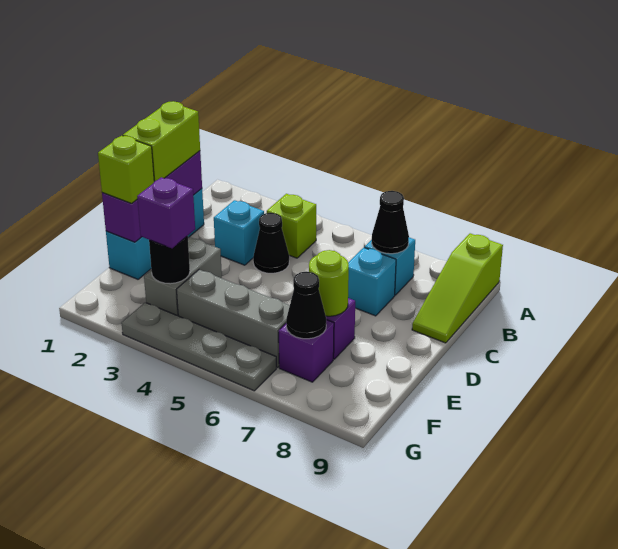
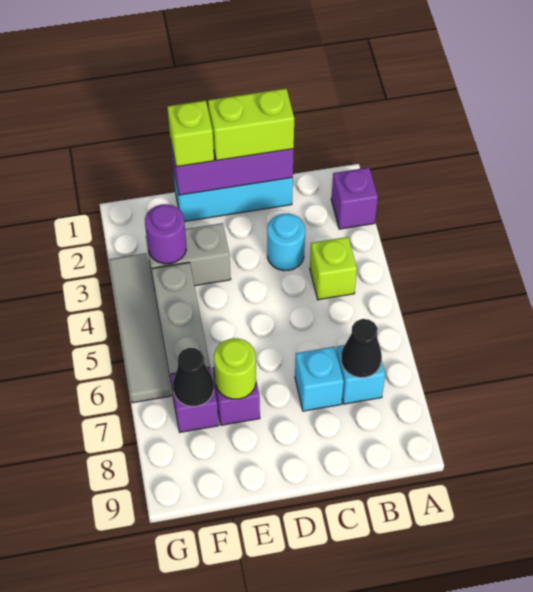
lime 1x3 slope [412,233,503,343] -> none
cyan 1x1 brick [214,200,264,265] -> cyan 1x1 round brick [267,213,305,271]
black 1x1 cone [253,213,289,273] -> none
black 1x1 round brick [149,236,190,284] -> purple 1x1 round brick [145,204,186,264]
purple 1x1 brick [137,177,195,248] -> purple 1x1 brick moved to [331,167,378,229]
grey 1x4 plate [122,303,276,391] -> grey 1x4 tile [109,253,171,403]

